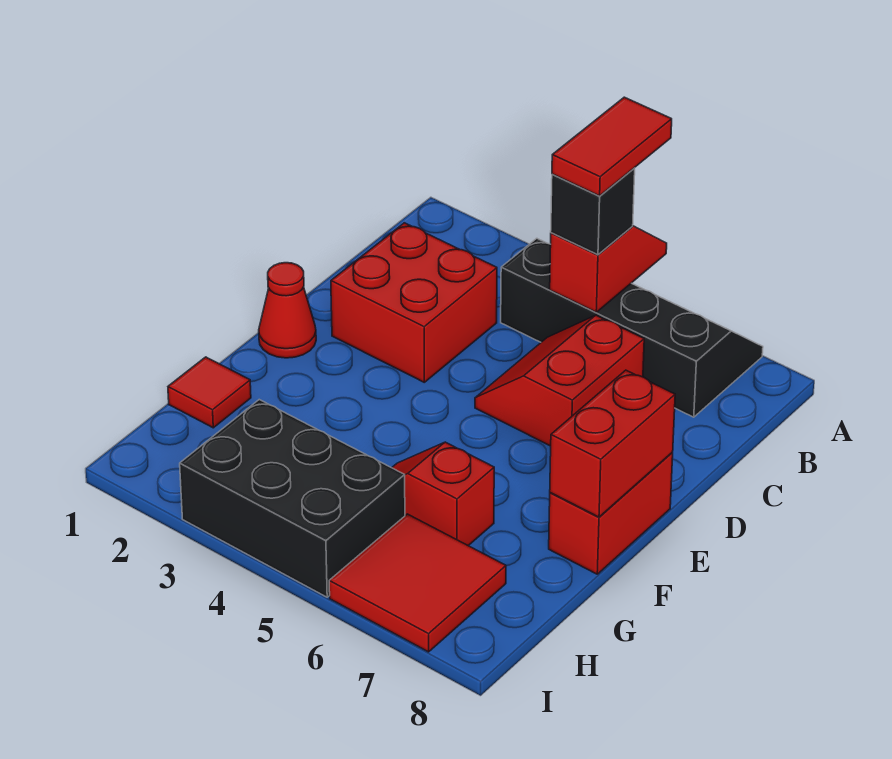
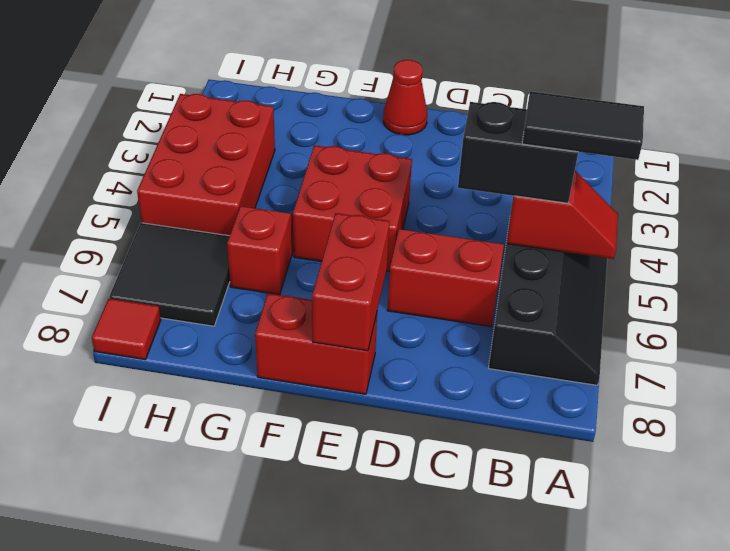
red 1x2 tile [552,97,672,196] -> black 1x2 tile [522,91,644,160]
black 1x1 brick [551,168,635,255] -> black 1x2 brick [458,102,578,203]
red 2x2 brick [331,223,497,382] -> red 2x2 brick moved to [293,145,412,272]
red 1x2 brick [550,370,675,517] -> red 1x2 brick turned to [312,213,390,351]
red 1x1 tile [168,357,251,428] -> red 1x1 tile moved to [92,298,161,360]
black 2x3 brick [180,400,405,597] -> red 2x3 brick [137,94,275,236]
red 2x2 tile [329,514,506,652] -> black 2x2 tile [109,223,230,326]

